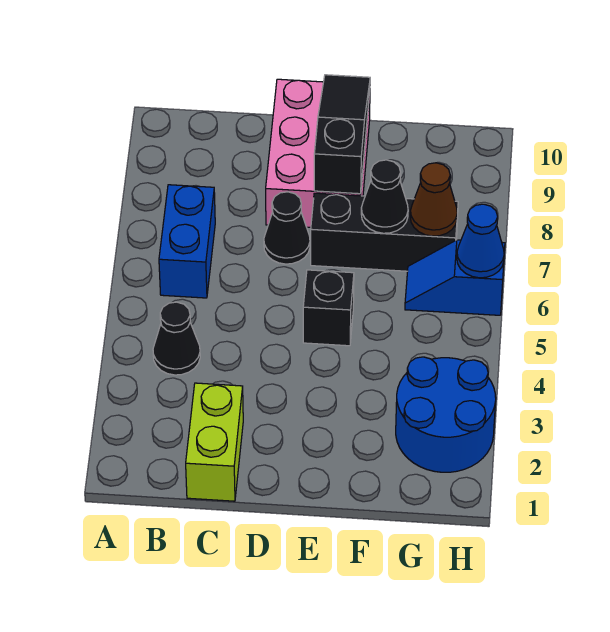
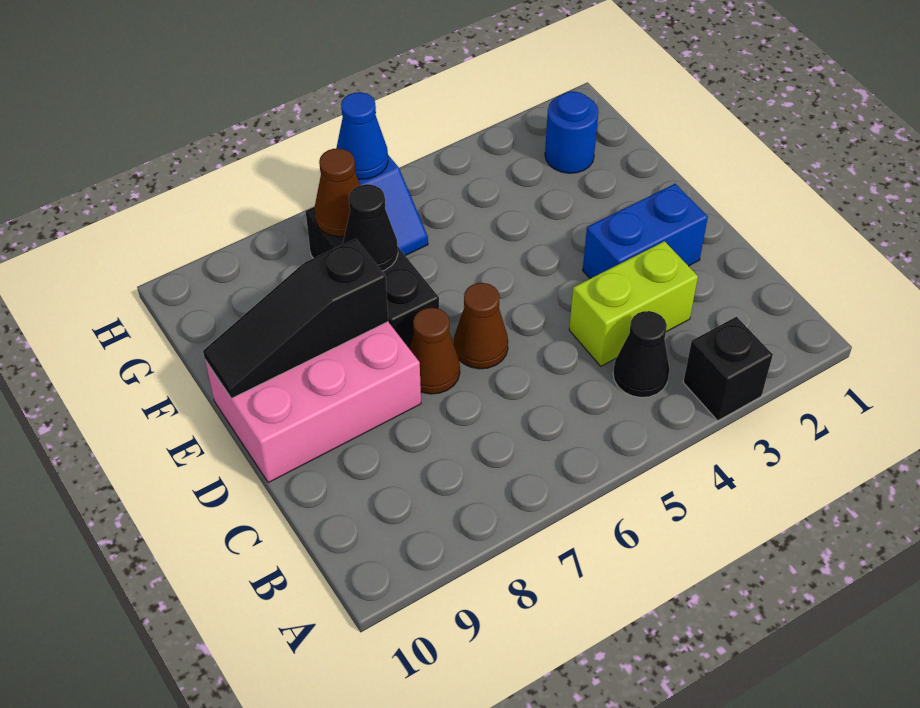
blue 1x2 brick [159,185,215,298] -> blue 1x2 brick moved to [583,184,708,279]
lime 1x2 brick [186,383,243,501] -> lime 1x2 brick moved to [569,241,698,366]
none -> brown 1x1 cone [454,283,508,369]
black 1x1 cone [264,192,310,264] -> brown 1x1 cone [409,308,460,394]
black 1x1 brick [303,270,354,346] -> black 1x1 brick moved to [683,317,773,421]
blue 2x2 round brick [396,357,496,472] -> blue 1x1 round brick [545,92,598,173]

